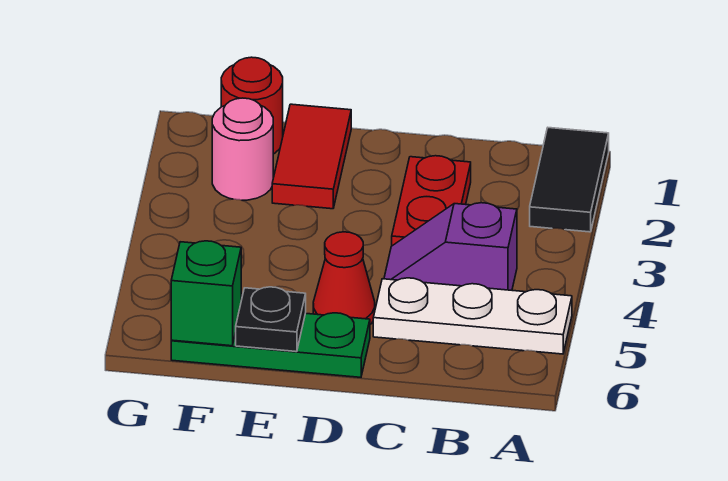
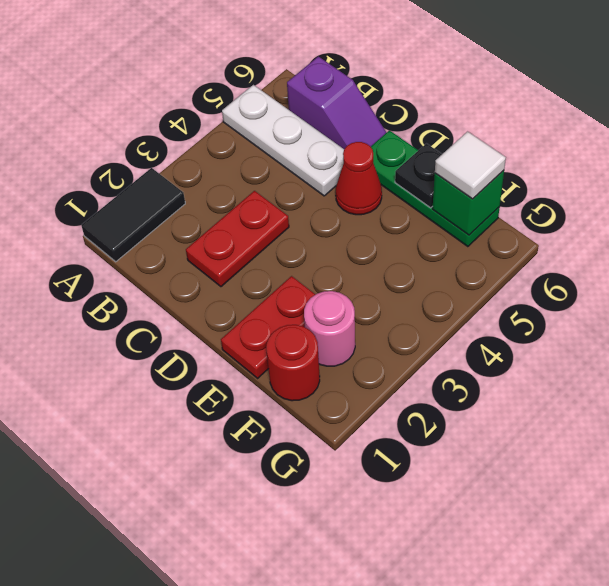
purple 1x2 slope [384,203,517,290] -> purple 1x2 slope moved to [287,56,387,149]
red 1x2 tile [272,104,351,209] -> red 1x2 plate [221,276,316,378]
none -> white 1x1 tile [435,132,506,199]

